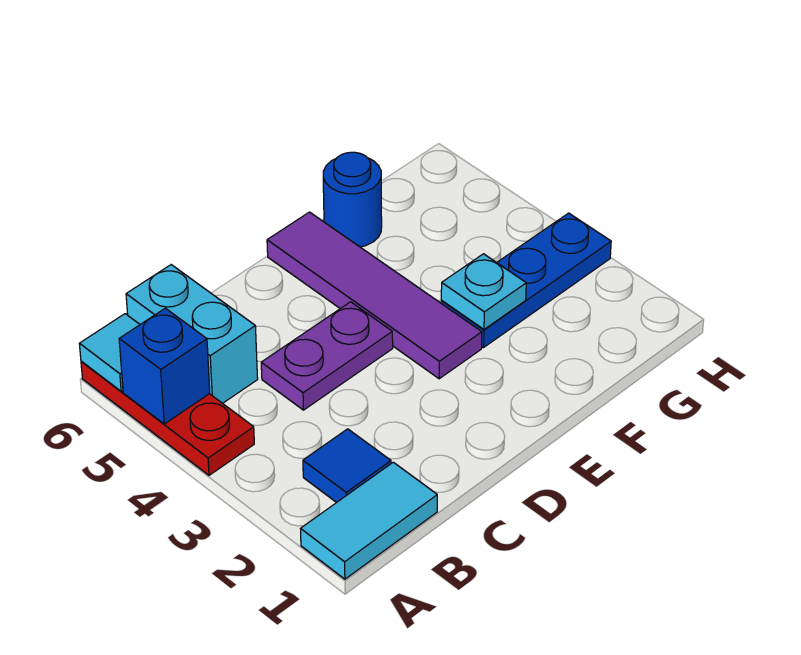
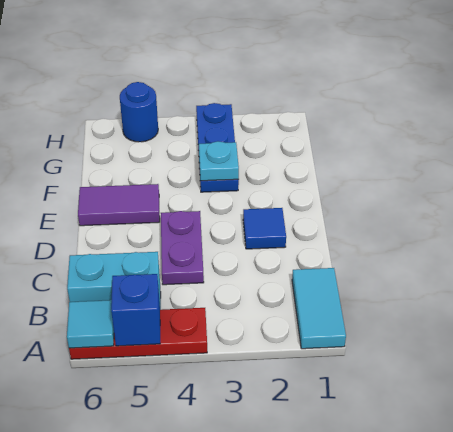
blue 1x1 tile [303,429,391,503] -> blue 1x1 tile moved to [243,208,286,249]
purple 1x4 tile [267,212,482,379] -> purple 1x2 tile [78,184,160,226]
blue 1x1 round brick [323,152,382,247] -> blue 1x1 round brick moved to [120,82,158,142]

